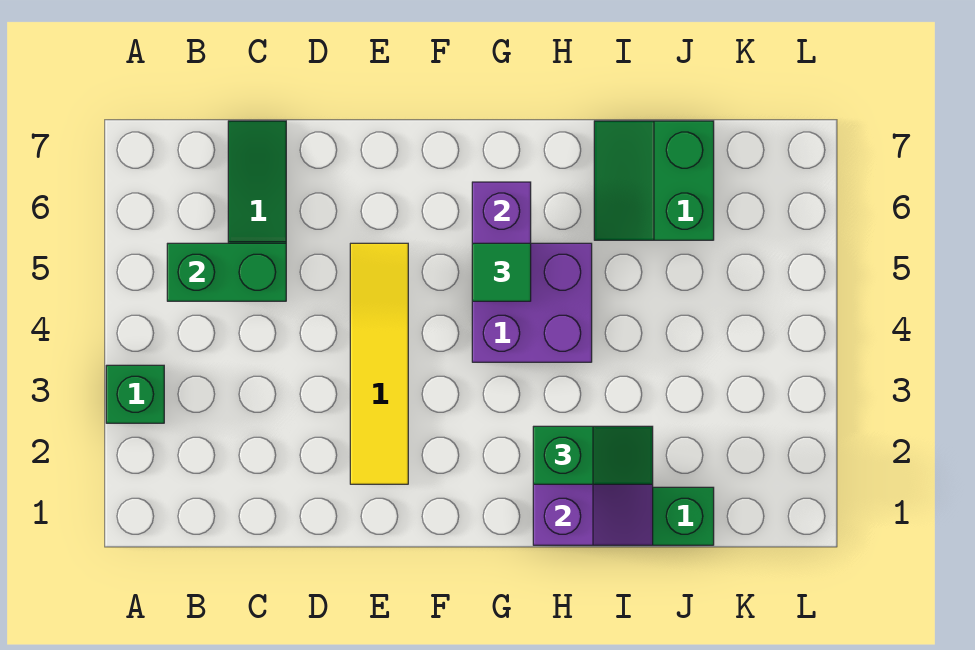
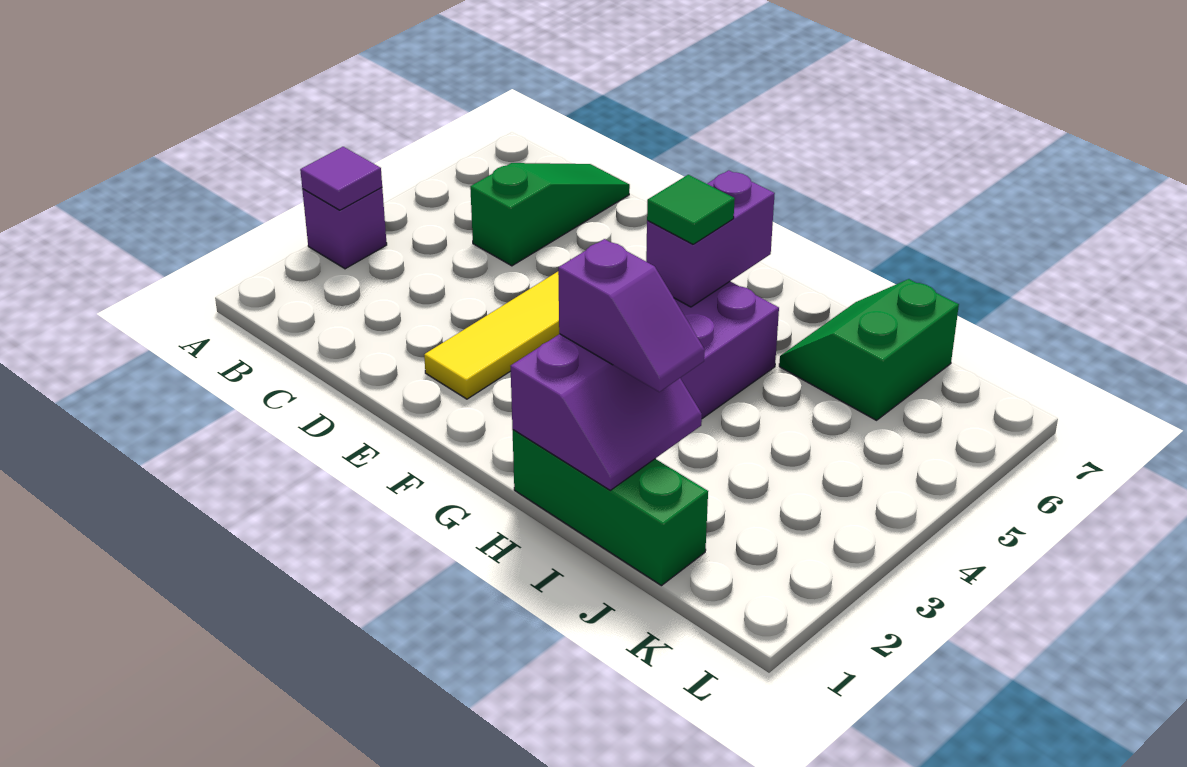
green 1x1 brick [106,365,164,423] -> purple 1x1 brick [302,188,387,269]
none -> purple 1x1 tile [300,147,382,210]
green 1x2 brick [167,243,286,301] -> none
green 1x2 slope [533,426,653,484] -> purple 1x2 slope [558,239,704,392]

